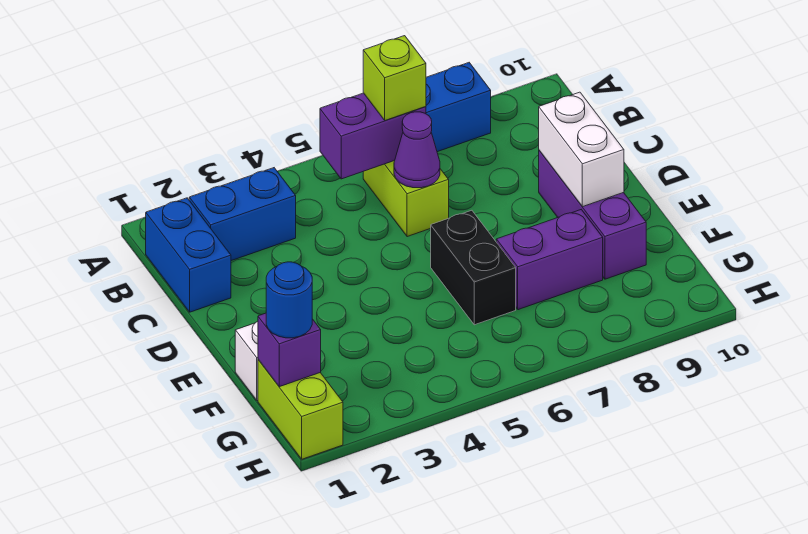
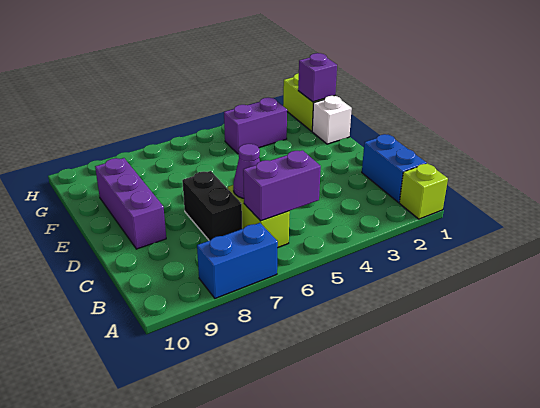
blue 1x2 brick [189,168,296,261] -> none
lime 1x1 brick [363,36,426,120] -> lime 1x1 brick moved to [399,163,448,219]
white 1x2 brick [539,92,624,207] -> none
black 1x2 brick [431,210,516,325] -> black 1x2 brick moved to [182,171,242,241]
purple 1x2 brick [496,210,603,310] -> purple 1x2 brick moved to [224,98,287,154]
blue 1x1 round brick [266,262,312,338] -> none

